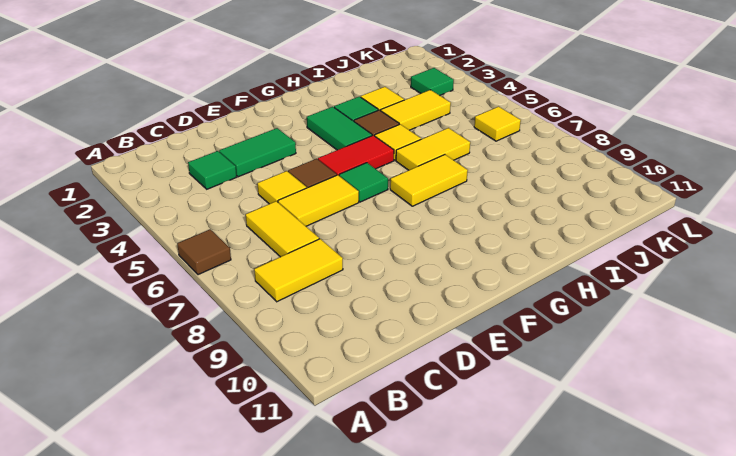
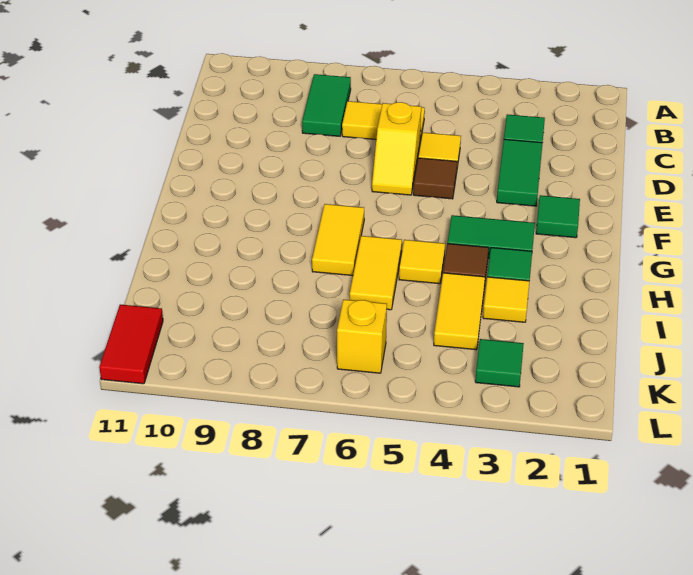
brown 1x1 tile [177,229,231,275] -> none
yellow 1x2 tile [254,239,343,302] -> green 1x2 tile [302,74,351,136]
yellow 1x2 tile [278,175,359,226] -> yellow 1x2 slope [372,102,421,195]
red 1x2 tile [318,135,394,175] -> red 1x2 tile moved to [99,305,163,384]
green 1x1 tile [339,163,388,202] -> green 1x1 tile moved to [536,195,580,238]
yellow 1x1 tile [474,107,521,141] -> yellow 1x1 brick [337,299,387,373]

